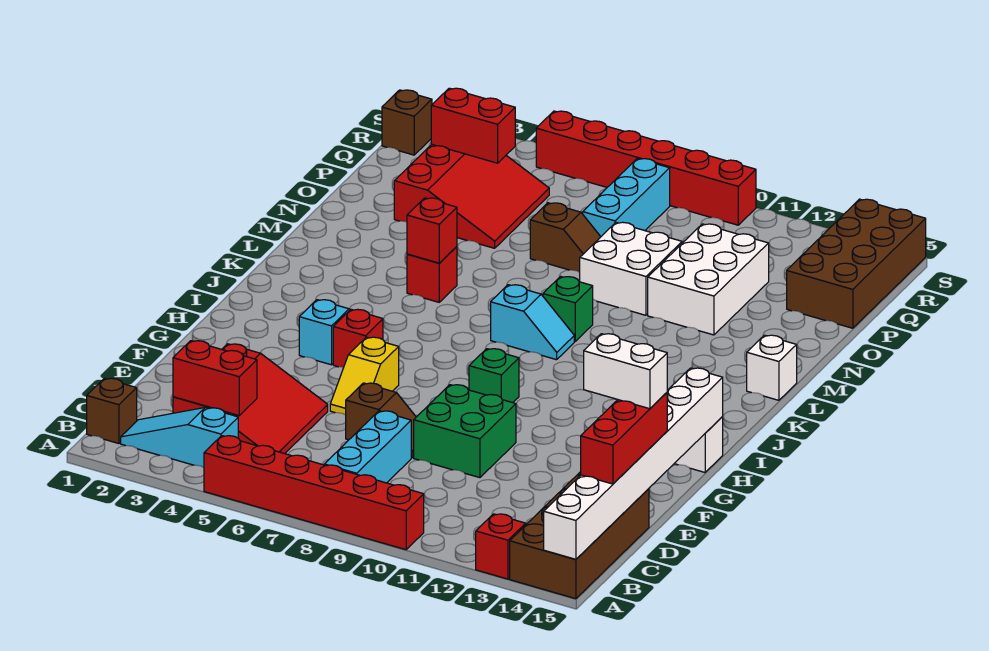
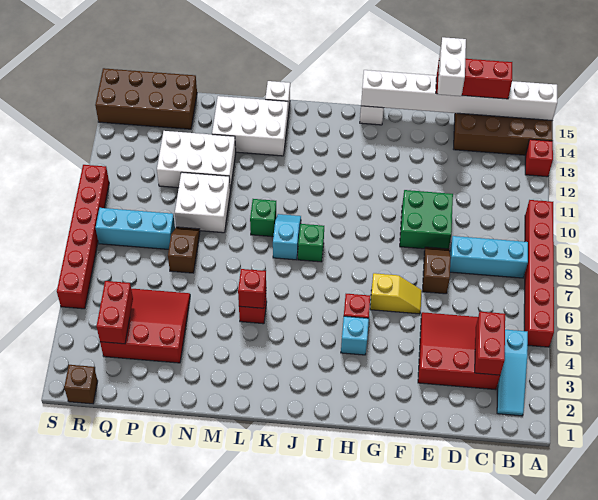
brown 1x1 brick [87,378,137,444] -> none
green 1x1 brick [469,349,519,403] -> green 1x1 brick moved to [298,224,324,262]
none -> white 2x3 brick [212,96,288,156]

